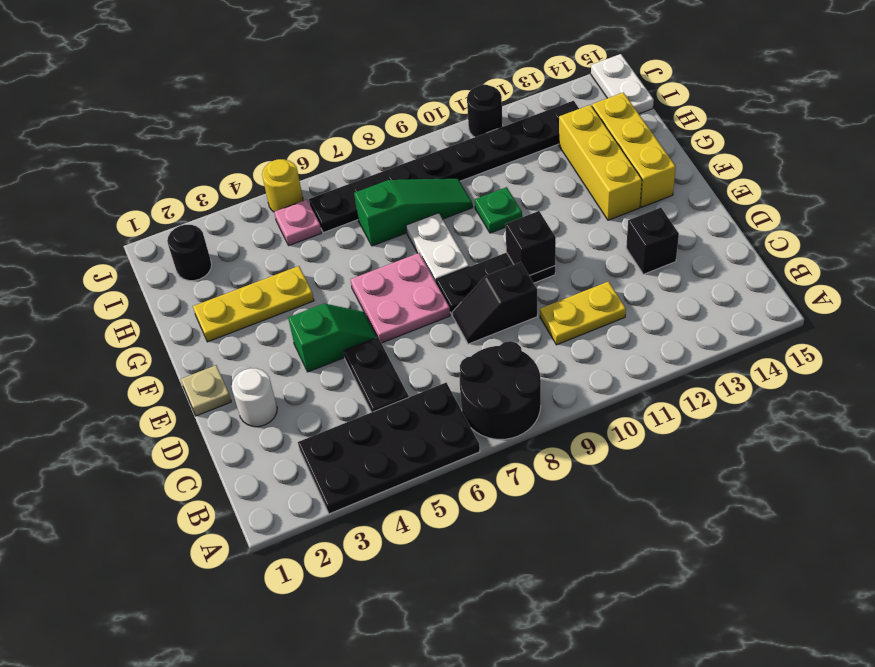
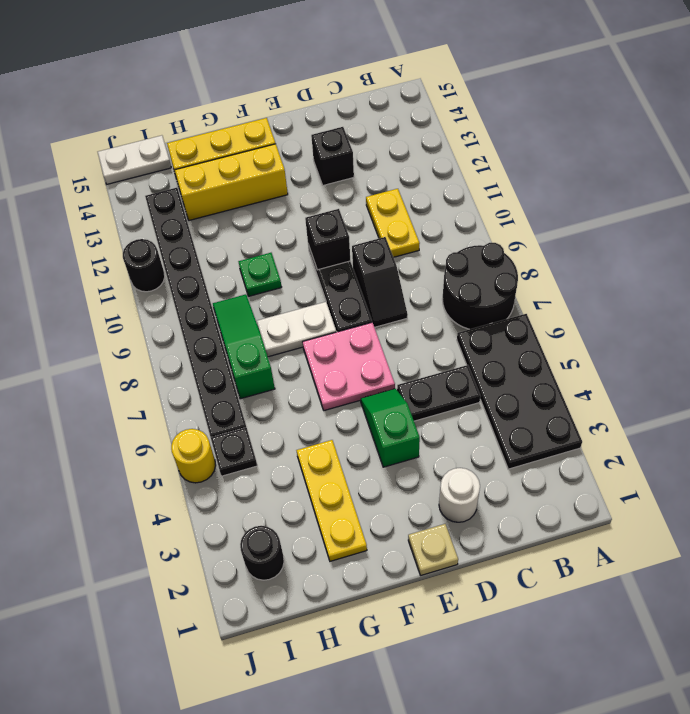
pink 1x1 plate [274,200,321,245] -> black 1x1 plate [211,427,257,476]

